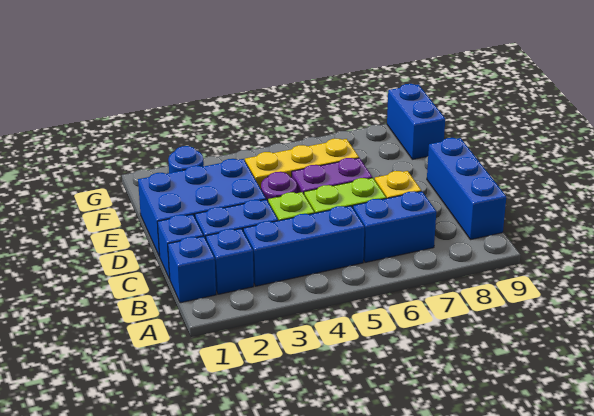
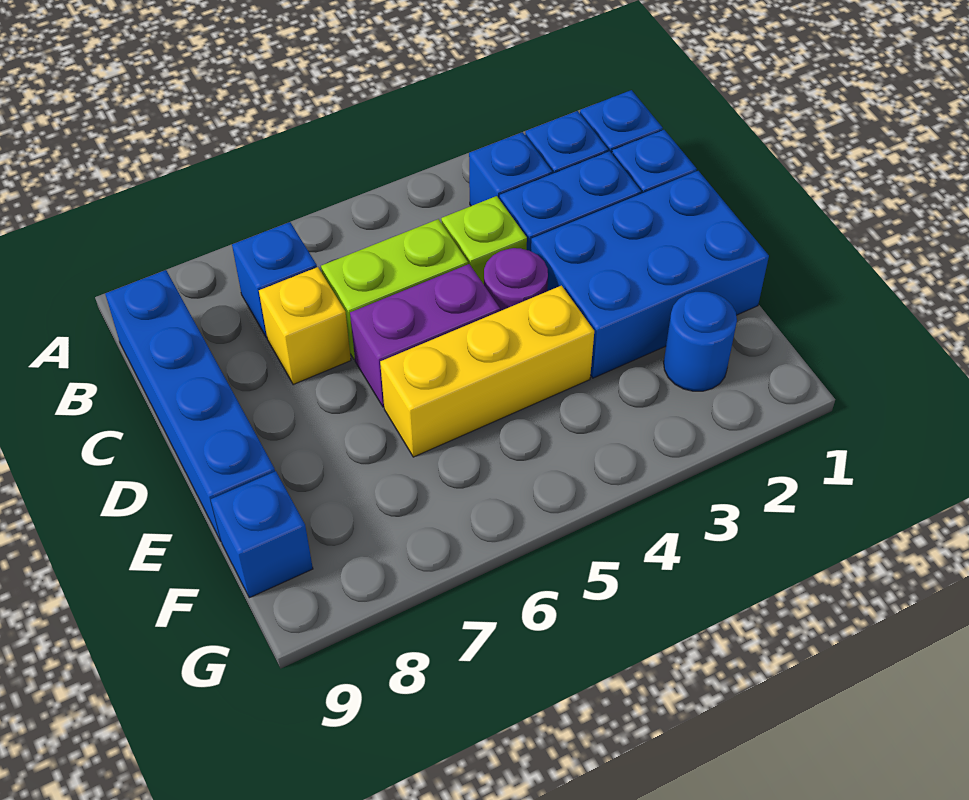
blue 1x3 brick [243,206,364,286] -> blue 1x1 brick [469,132,552,206]
blue 1x2 brick [353,191,436,262] -> blue 1x1 brick [232,222,317,338]
blue 1x3 brick [427,138,506,240] -> blue 1x4 brick [105,270,275,541]
blue 1x2 brick [387,84,445,159] -> blue 1x1 brick [211,471,313,598]

